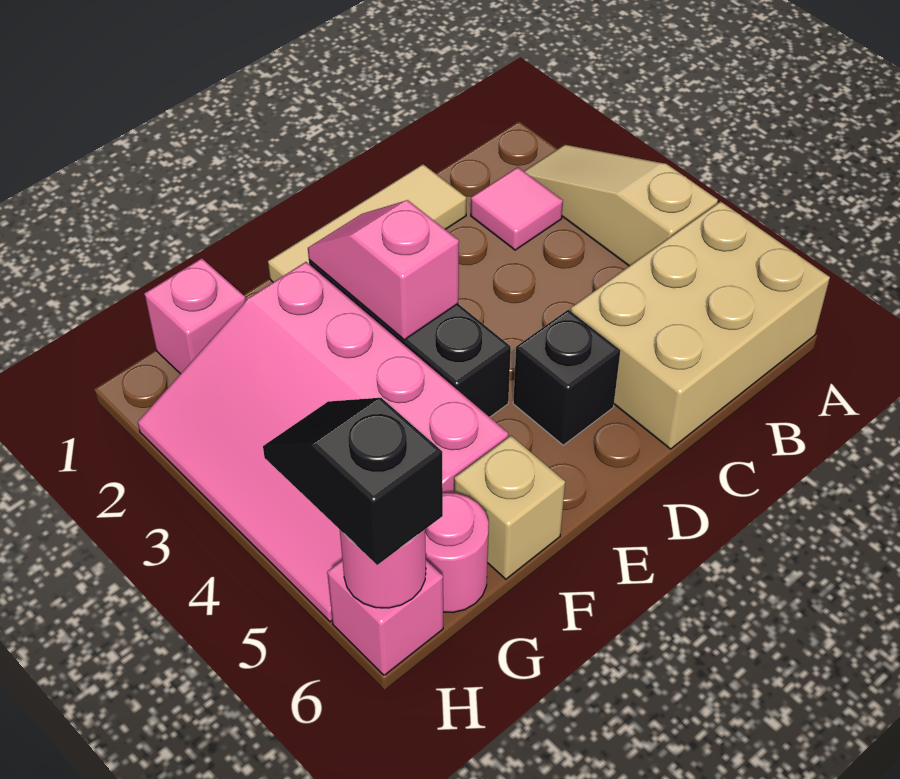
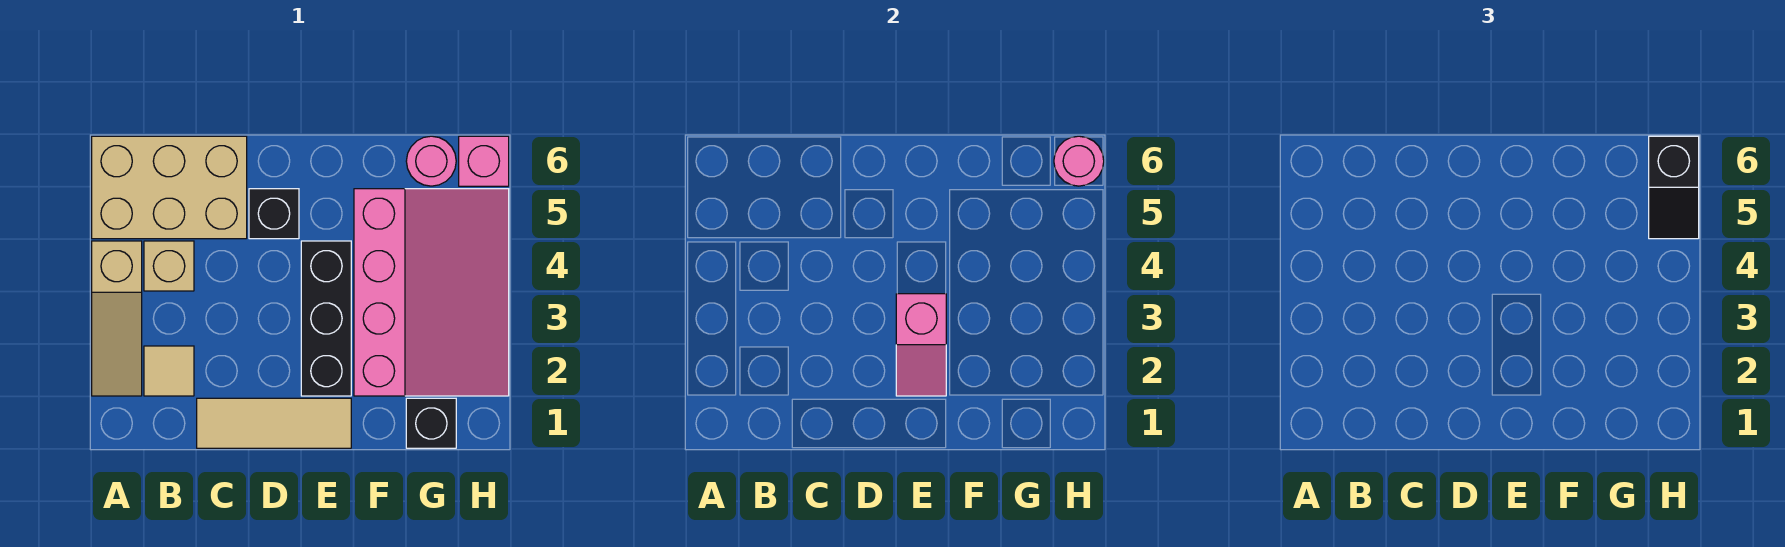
pink 1x1 tile [471,167,563,250] -> tan 1x1 tile [144,346,194,396]
tan 1x1 brick [454,436,565,579] -> tan 1x1 brick moved to [144,241,194,291]
pink 1x1 brick [144,258,246,374] -> black 1x1 brick [406,398,456,448]

